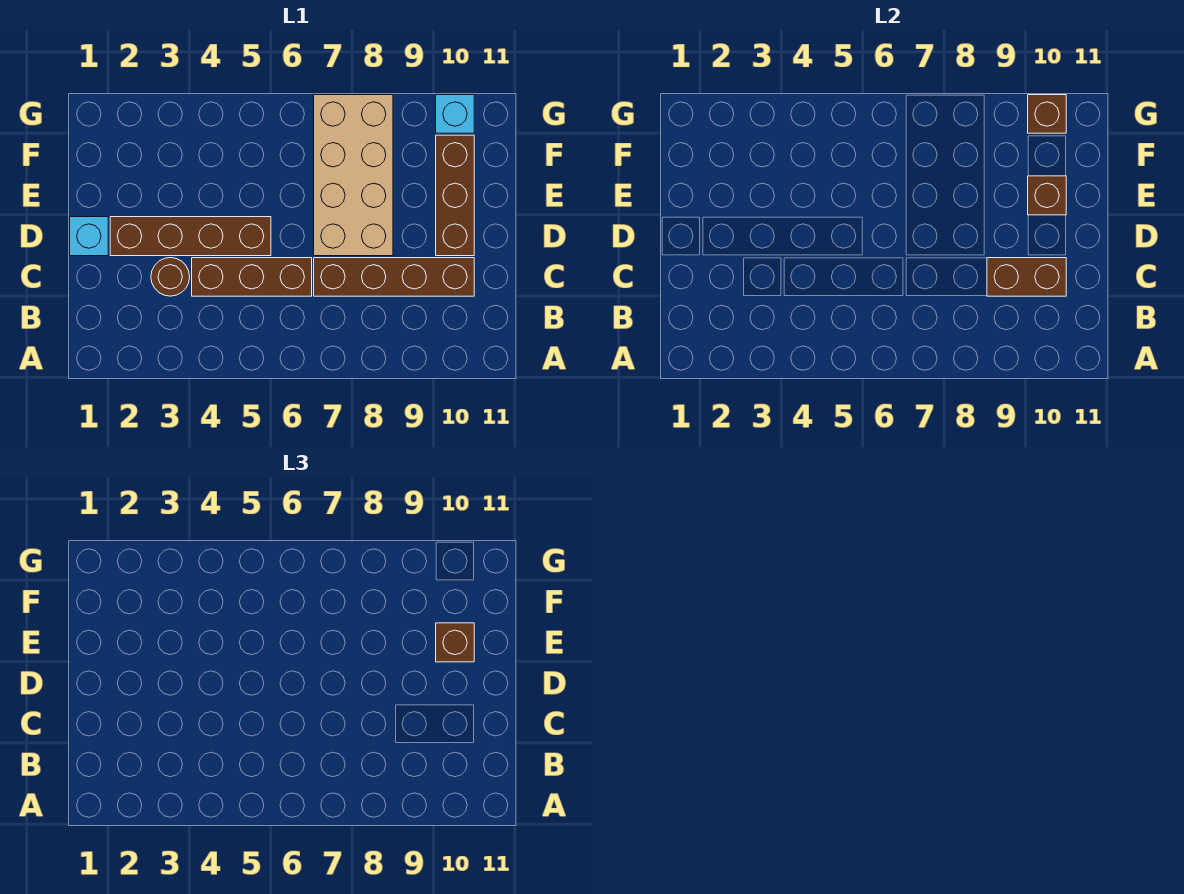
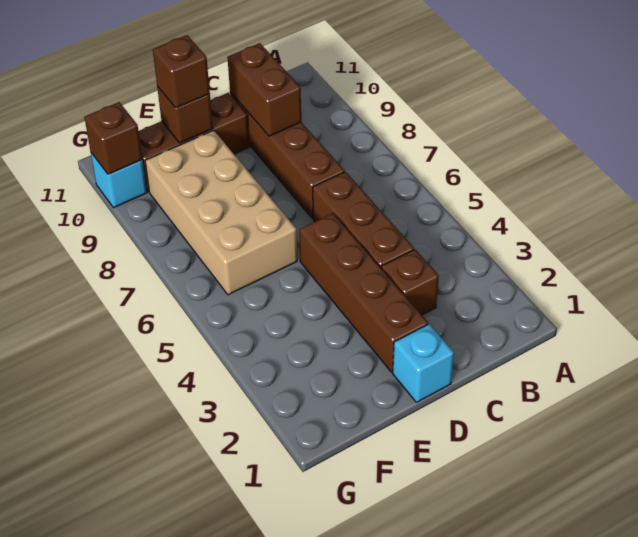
brown 1x1 round brick [151,258,190,296] -> brown 1x1 brick [381,249,439,315]
tan 2x4 brick [314,95,393,256] -> tan 2x4 brick turned to [145,130,297,295]

